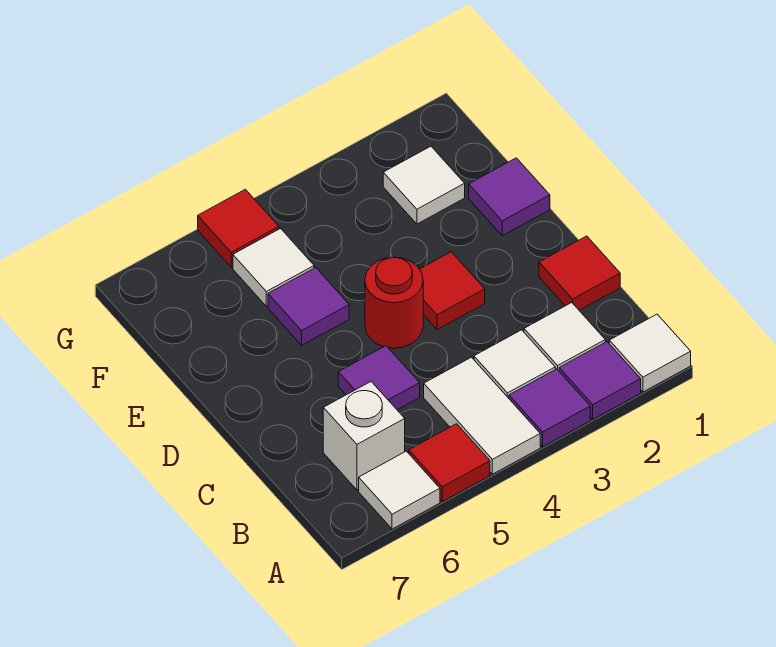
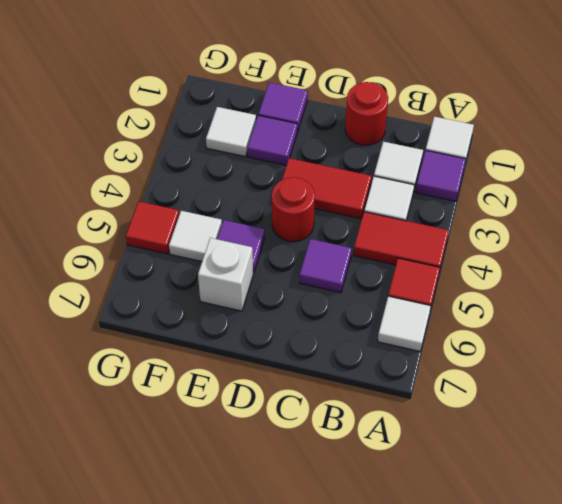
purple 1x1 tile [509,369,590,447] -> purple 1x1 tile moved to [247,115,297,165]
white 1x2 tile [424,357,540,474] -> red 1x2 tile [354,212,449,271]
white 1x1 brick [323,382,405,490] -> white 1x1 brick moved to [198,238,253,311]
red 1x1 tile [539,236,620,310] -> red 1x1 round brick [345,82,388,145]
red 1x1 tile [420,252,485,330] -> red 1x2 tile [282,158,371,219]

